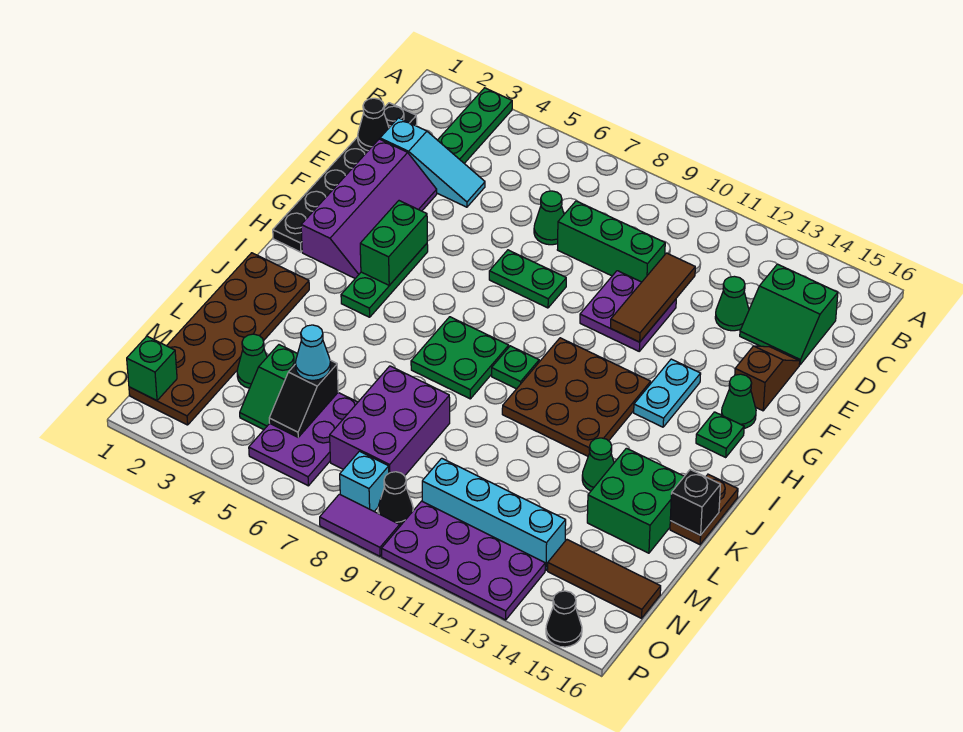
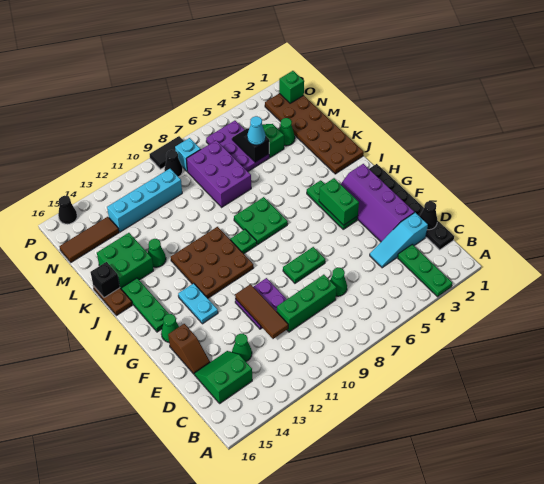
green 1x1 plate [696,412,744,457] -> green 1x3 plate [121,278,169,332]
purple 2x4 plate [381,501,545,620] -> none
purple 1x2 tile [320,494,400,556] -> black 1x2 tile [150,136,184,169]

